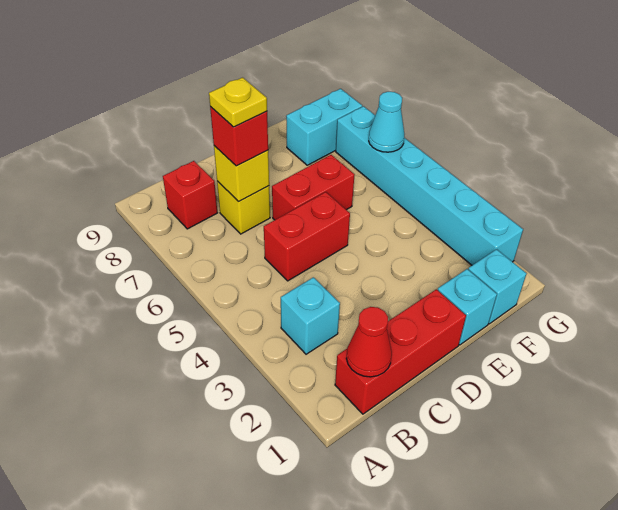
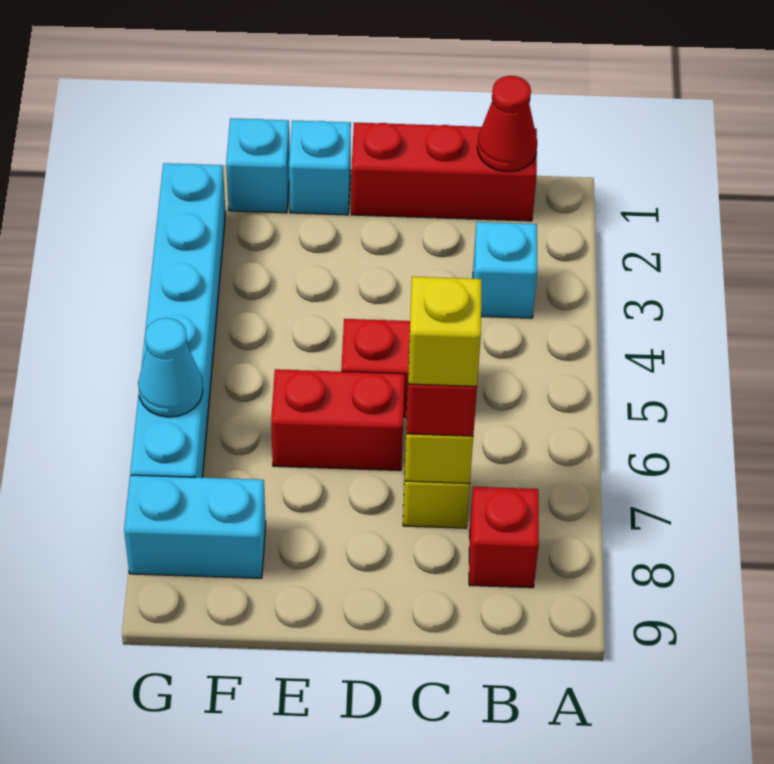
yellow 1x1 plate [209,78,267,127] -> yellow 1x1 brick [408,277,482,386]

